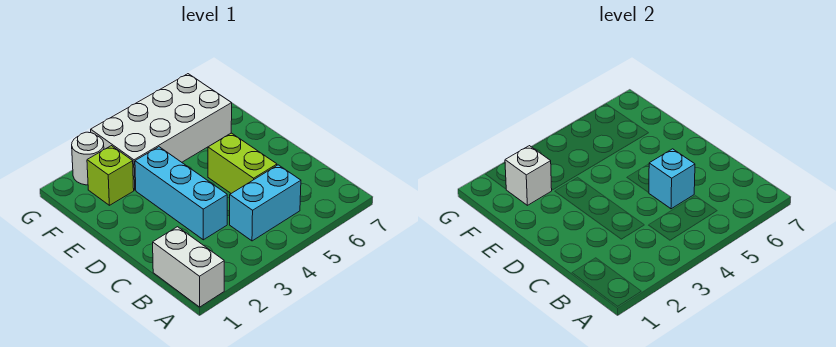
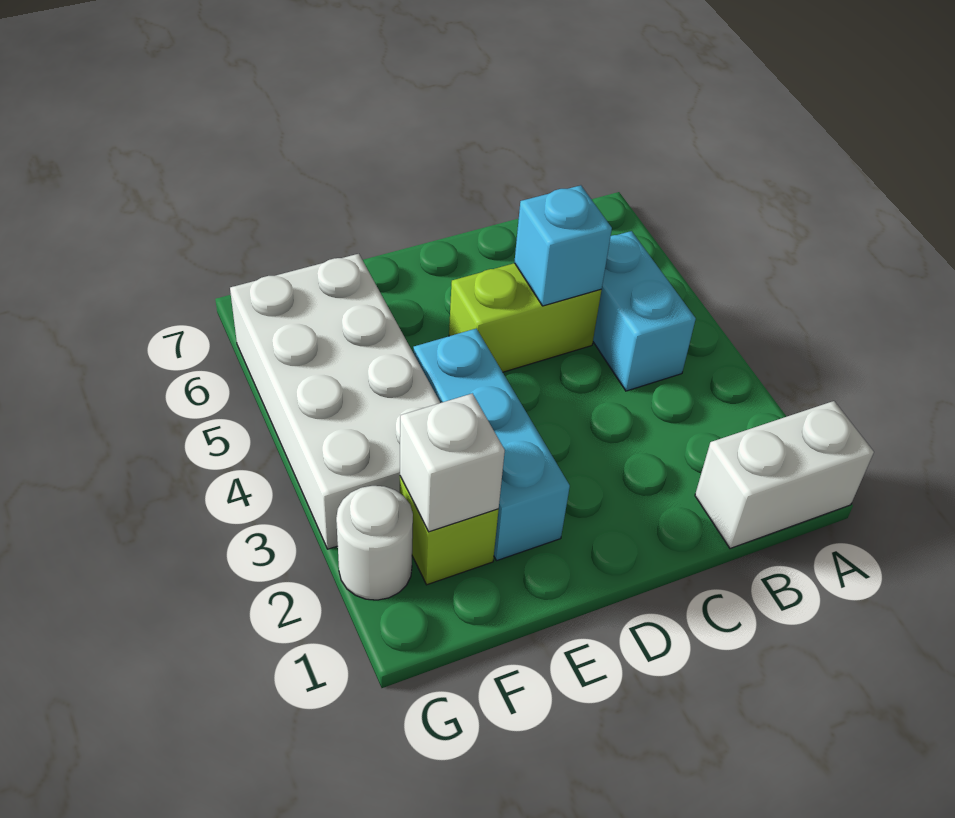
cyan 1x3 brick [135,147,227,240] -> cyan 1x3 brick turned to [413,329,570,561]

